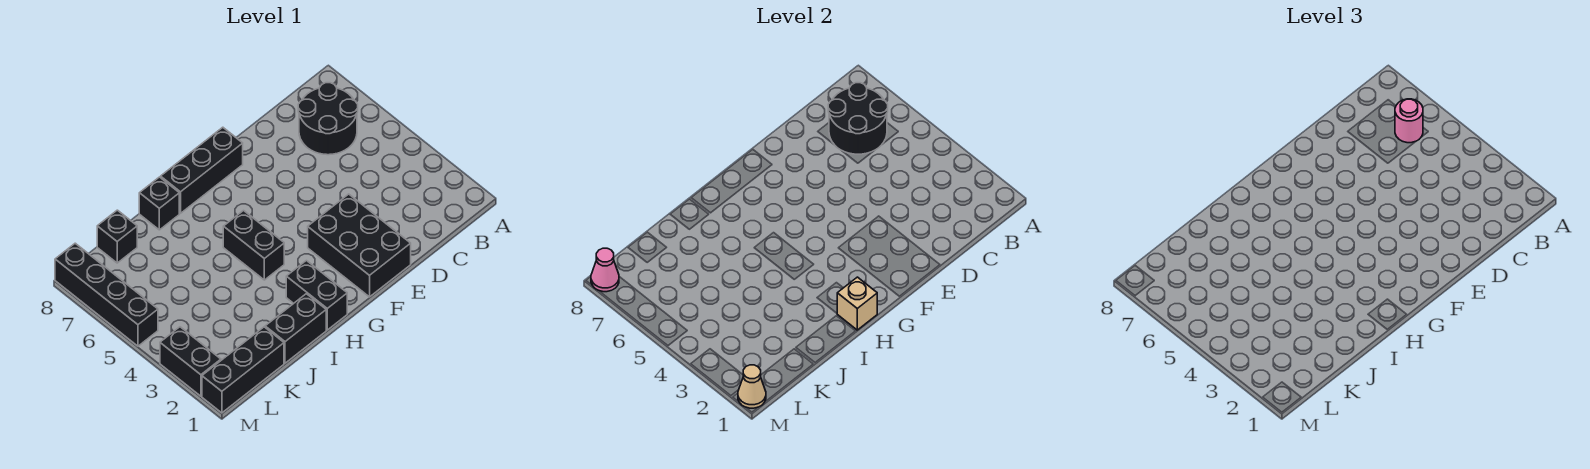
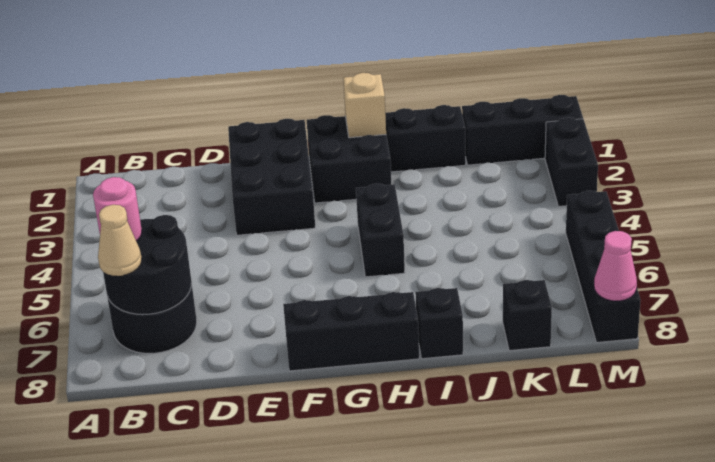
black 1x2 brick [286,261,347,330] -> black 2x2 brick [307,115,391,203]
tan 1x1 cone [738,365,766,408] -> tan 1x1 cone moved to [98,205,142,276]

